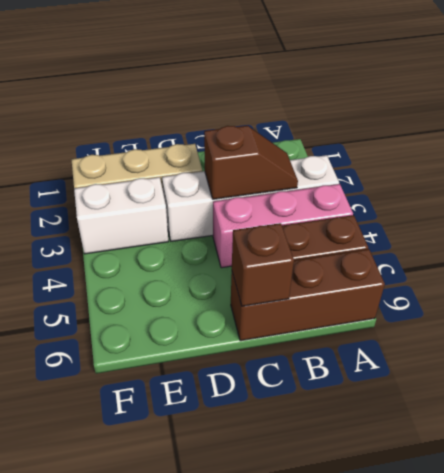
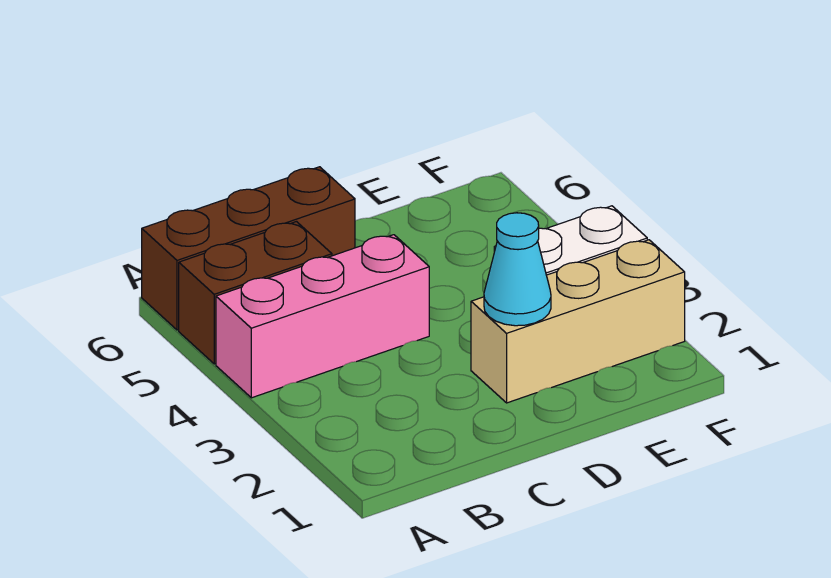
white 1x4 brick [162,155,339,241] -> none
brown 1x2 slope [204,126,298,199] -> none
brown 1x1 brick [232,223,294,306] -> none
none -> cyan 1x1 cone [484,213,551,326]

